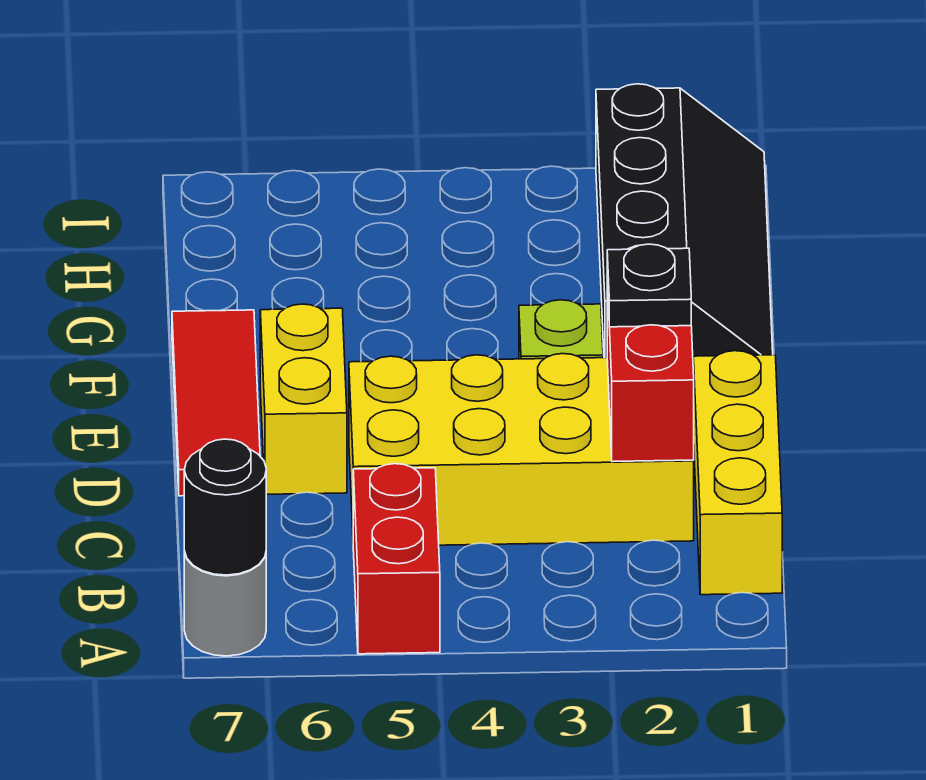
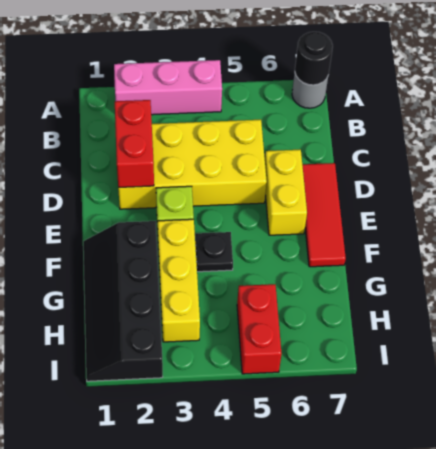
none -> pink 1x3 brick [114,60,222,115]
red 1x2 brick [353,464,440,654] -> red 1x2 brick moved to [237,284,282,374]
yellow 1x3 brick [693,351,782,595] -> yellow 1x3 brick moved to [158,219,200,342]
black 1x1 plate [607,244,691,327] -> black 1x1 plate moved to [195,232,233,272]

